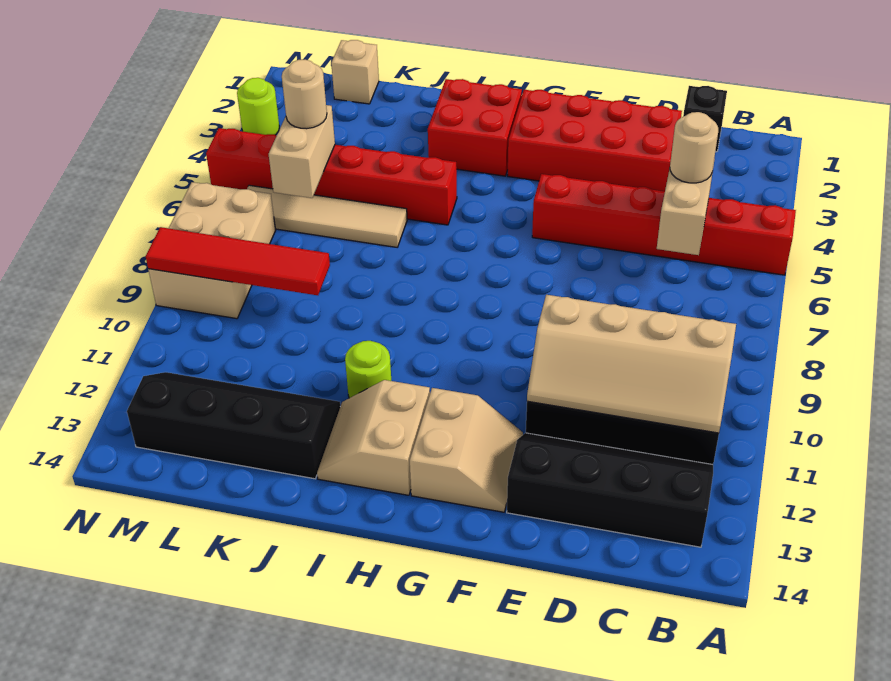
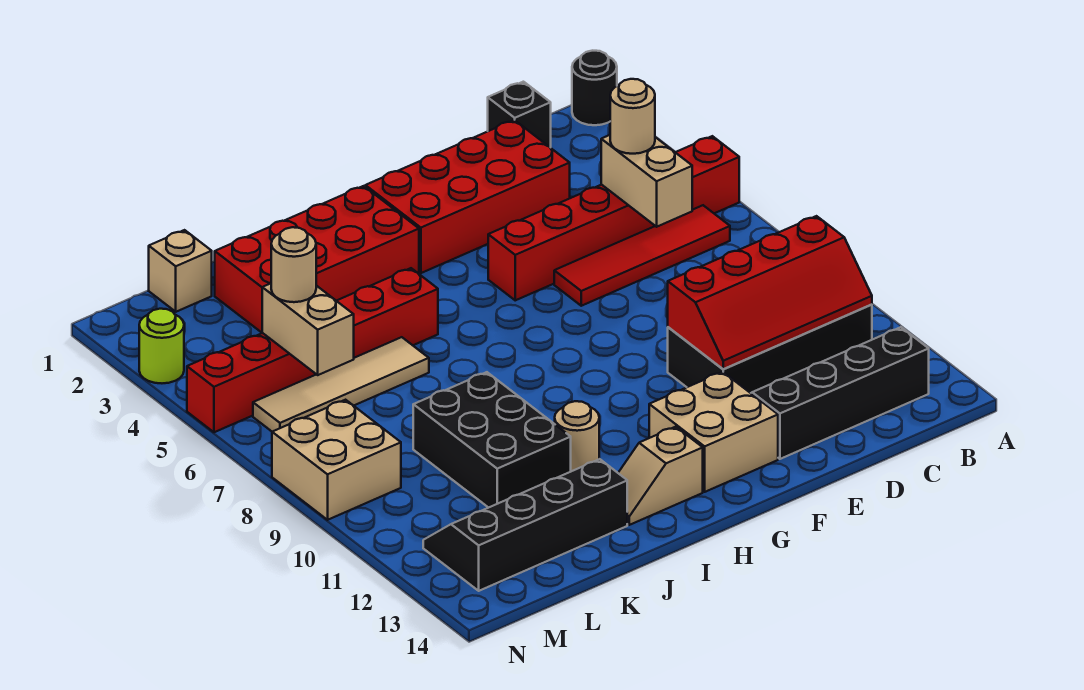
none -> black 1x1 round brick [572,51,617,125]
tan 2x4 slope [527,295,736,433] -> red 2x4 slope [668,216,872,369]
tan 2x2 slope [410,388,523,512] -> tan 2x2 brick [649,372,778,492]
red 2x2 brick [428,79,522,176] -> red 2x4 brick [215,186,419,333]
tan 2x2 slope [317,380,430,495] -> tan 1x2 slope [618,427,703,525]
lime 1x1 round brick [345,341,391,398] -> tan 1x1 round brick [555,401,599,471]
none -> black 2x3 brick [413,372,571,508]
red 1x4 tile [146,227,330,295] -> red 1x4 tile moved to [554,205,730,306]
tan 2x3 brick [148,182,276,319] -> tan 2x2 brick [272,400,401,520]

